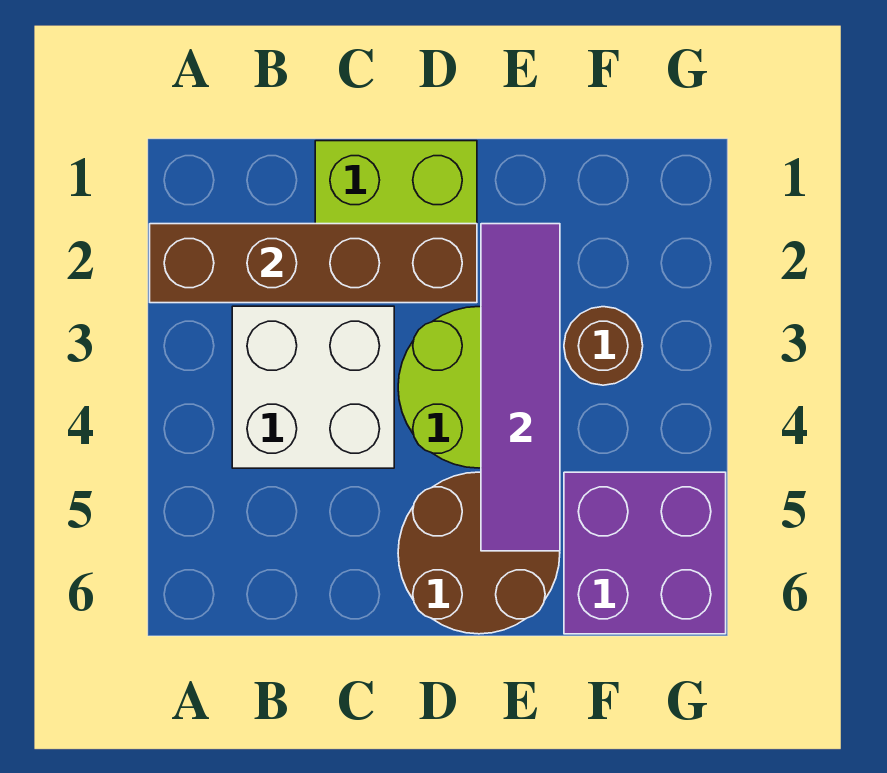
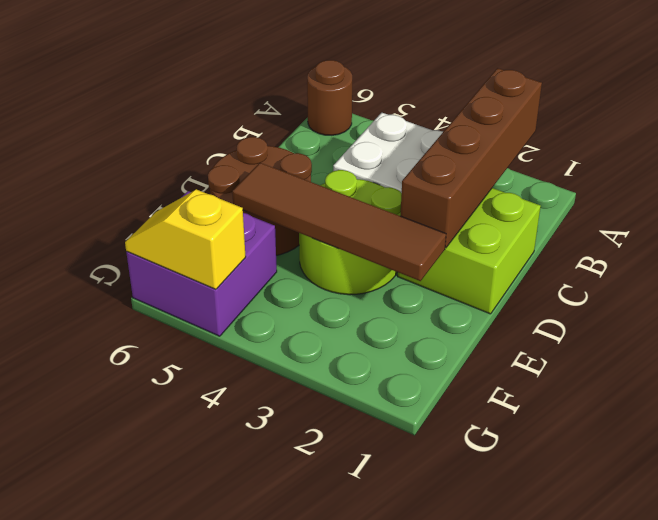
purple 1x4 tile [481,224,560,551] -> brown 1x4 tile [232,163,446,281]
brown 1x1 round brick [564,307,643,385] -> brown 1x1 round brick moved to [307,60,352,135]
none -> yellow 1x2 slope [125,189,246,289]

